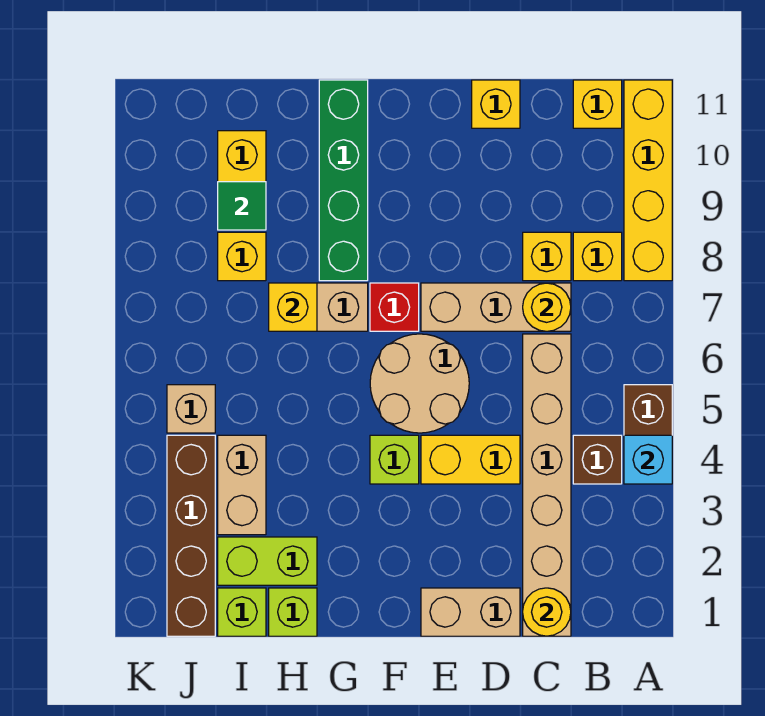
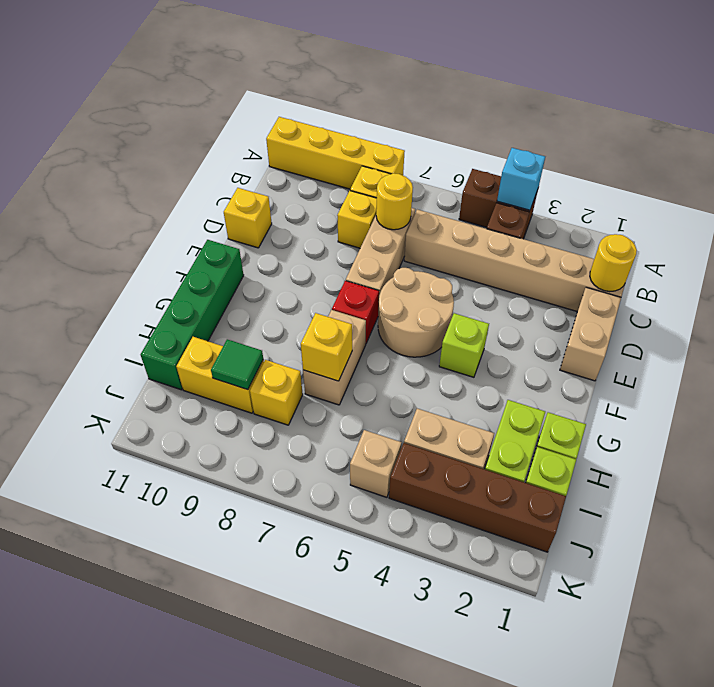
yellow 1x1 brick [573,80,622,128] -> none
yellow 1x2 brick [421,435,520,484] -> none
green 1x4 brick [319,80,368,281] -> green 1x4 brick turned to [141,240,244,390]

